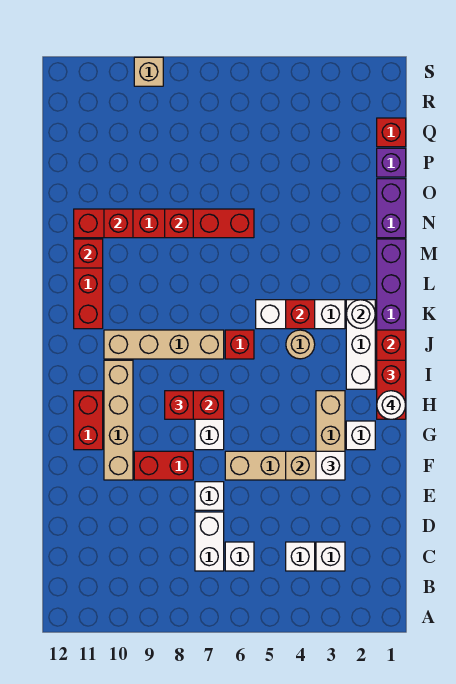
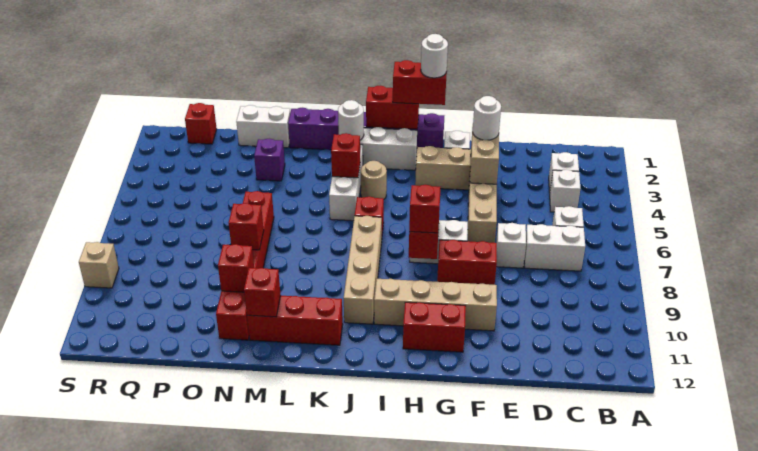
white 1x1 brick [316,451,345,480] -> white 1x1 round brick [473,96,501,140]
red 1x2 brick [134,451,193,480] -> red 1x2 brick turned to [437,240,497,285]
purple 1x2 brick [377,179,406,238] -> white 1x2 brick [236,105,290,148]
purple 1x1 brick [377,148,406,177] -> purple 1x1 brick moved to [254,139,285,181]

